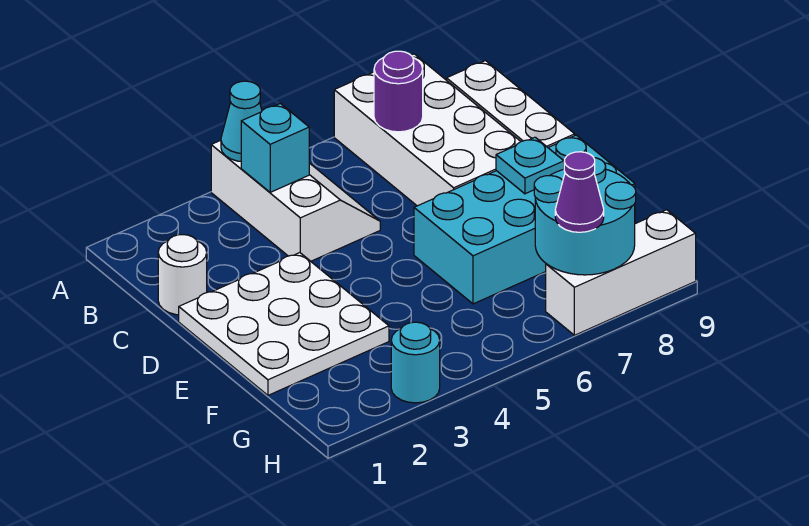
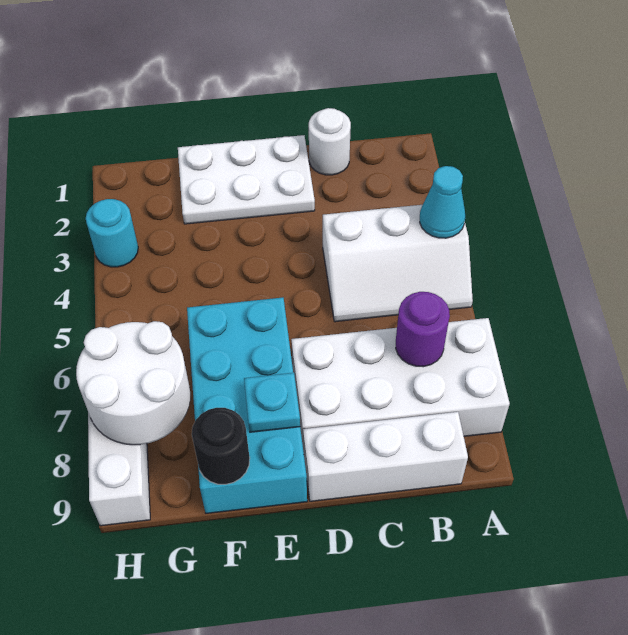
cyan 1x1 brick [241,104,309,192] -> none
white 3x3 plate [179,253,389,395] -> white 2x3 plate [178,135,315,224]
none -> black 1x1 round brick [192,408,250,485]
cyan 2x2 round brick [534,158,636,275] -> white 2x2 round brick [76,321,190,445]
purple 1x1 cone [555,152,604,232] -> none

